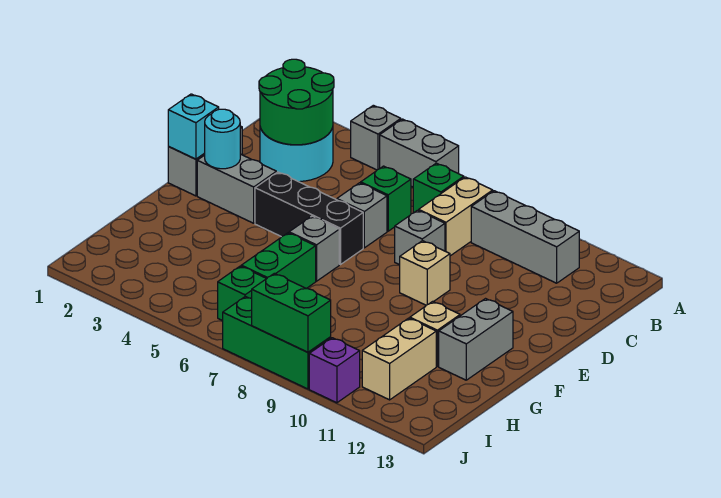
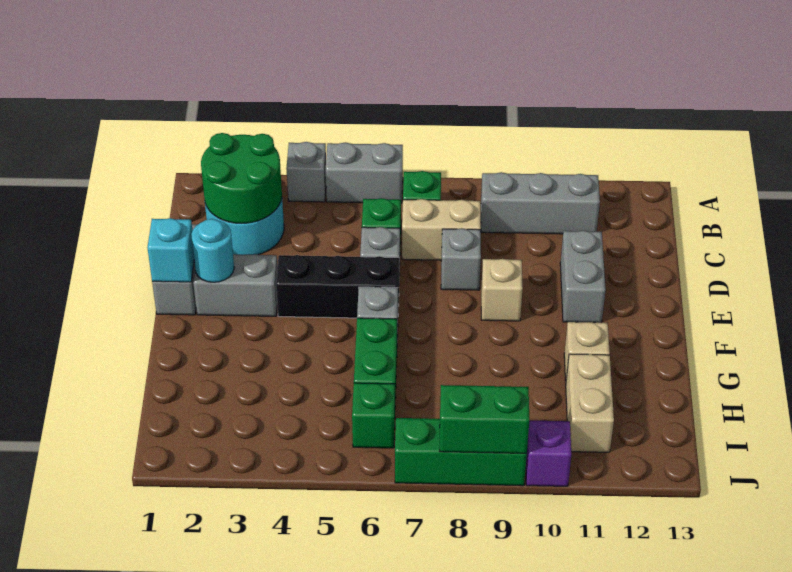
tan 1x2 brick [419,177,493,256] -> tan 1x2 brick turned to [402,199,481,260]
grey 1x2 brick [439,299,513,380] -> grey 1x2 brick moved to [560,231,606,323]

